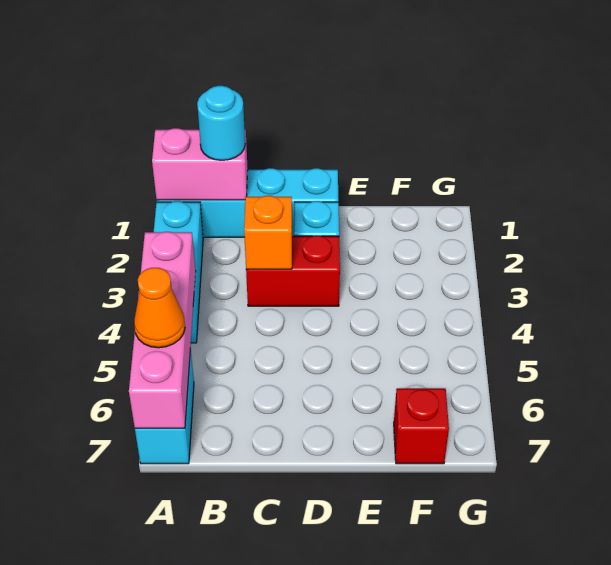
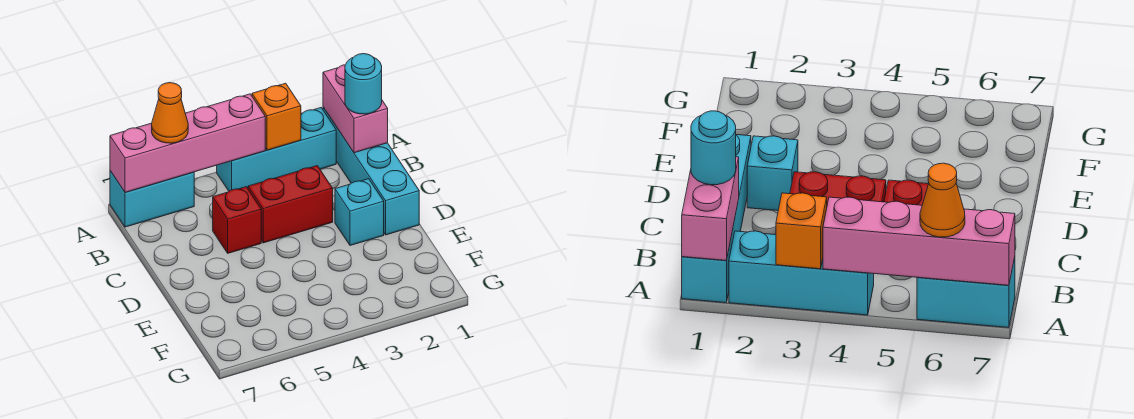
red 1x2 brick [246,236,340,306] -> red 1x2 brick turned to [248,166,333,243]
orange 1x1 brick [244,196,292,269] -> orange 1x1 brick moved to [252,83,301,150]
red 1x1 brick [394,388,449,464] -> red 1x1 brick moved to [213,187,261,253]

